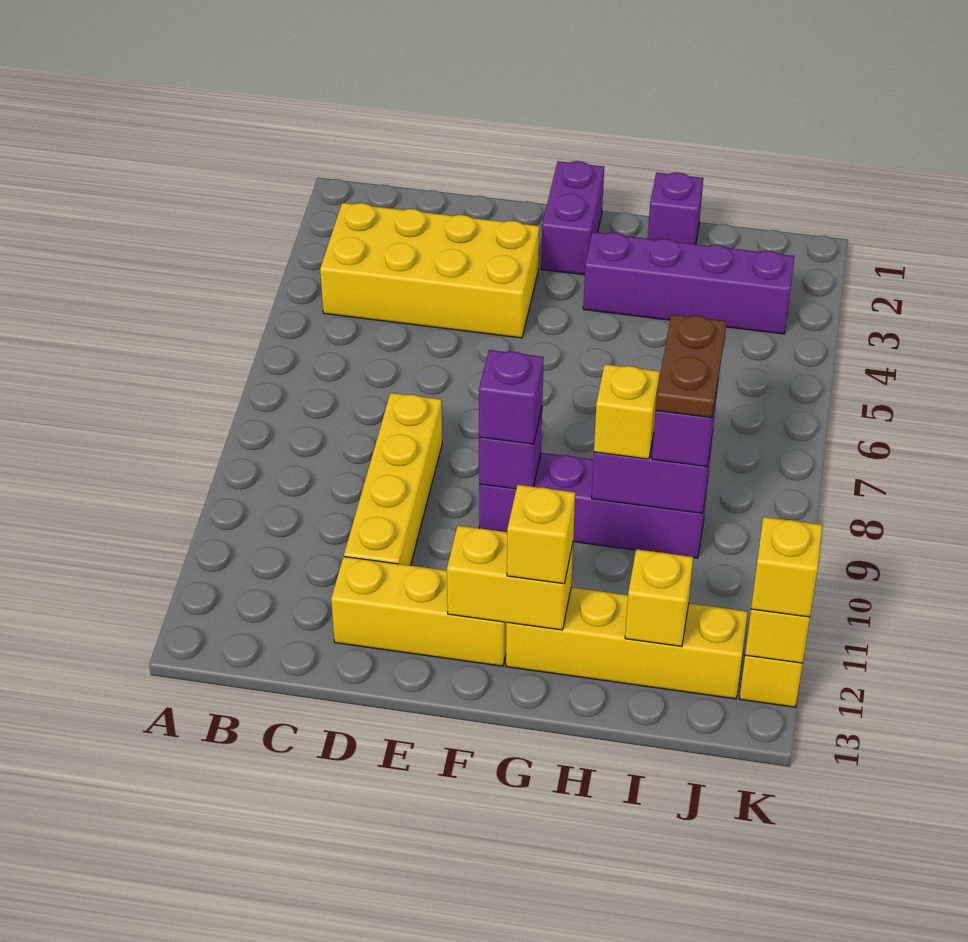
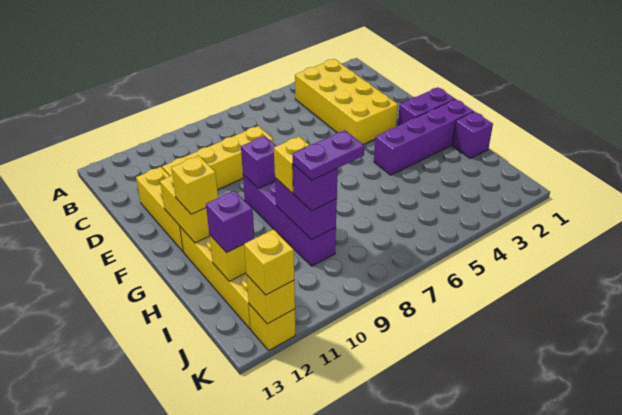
purple 1x1 brick [479,350,544,444] -> purple 1x1 brick moved to [206,191,254,253]
purple 1x4 brick [583,232,795,334] -> purple 1x4 brick turned to [374,99,474,175]
brown 1x2 plate [656,314,726,418] -> purple 1x2 plate [293,130,364,180]

